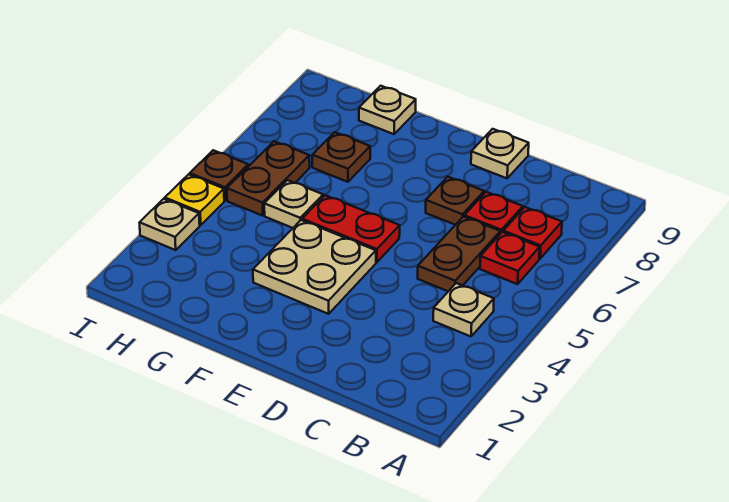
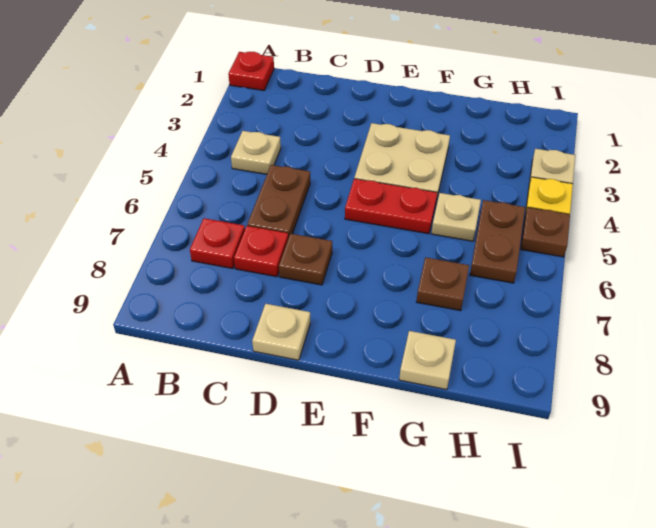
red 1x1 plate [480,232,540,284] -> red 1x1 plate moved to [228,52,274,91]

